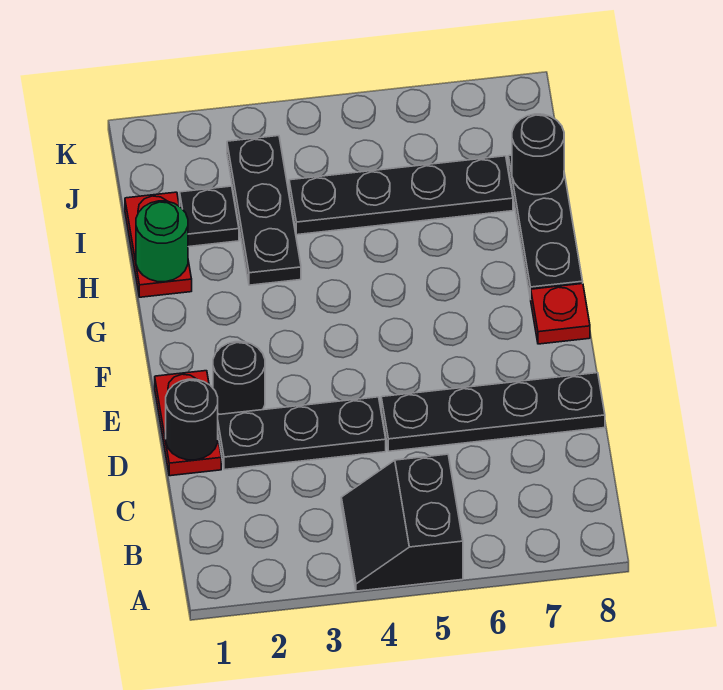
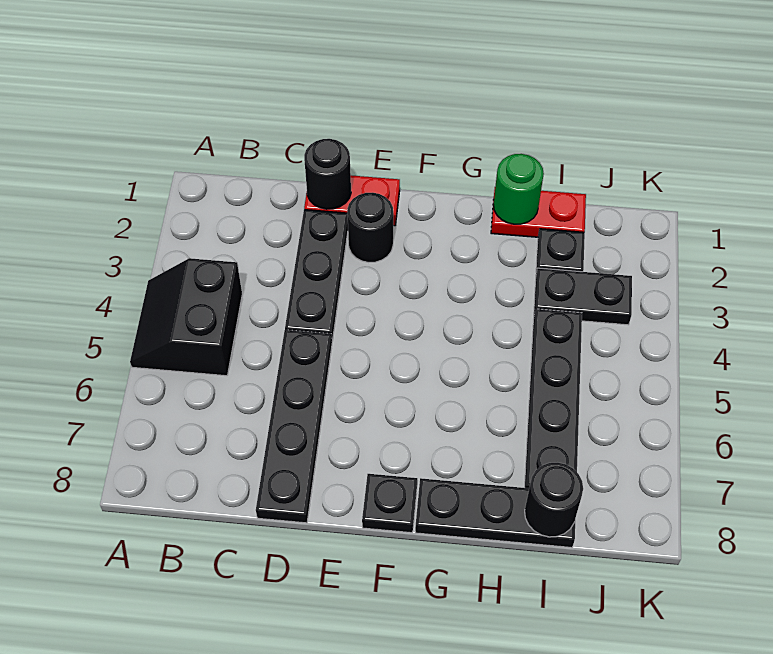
black 2x2 slope [341,454,463,591] -> black 2x2 slope turned to [130,258,242,376]
red 1x1 plate [531,284,590,344] -> black 1x1 plate [362,474,417,533]
black 1x3 plate [227,136,301,285] -> black 1x2 plate [534,268,632,325]

